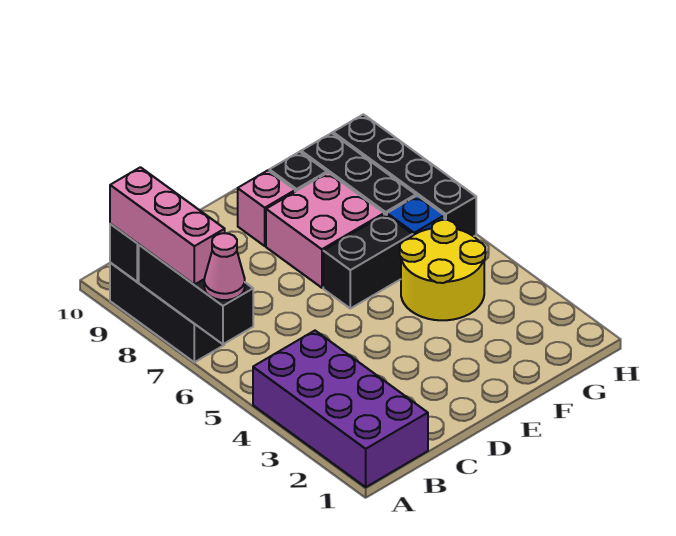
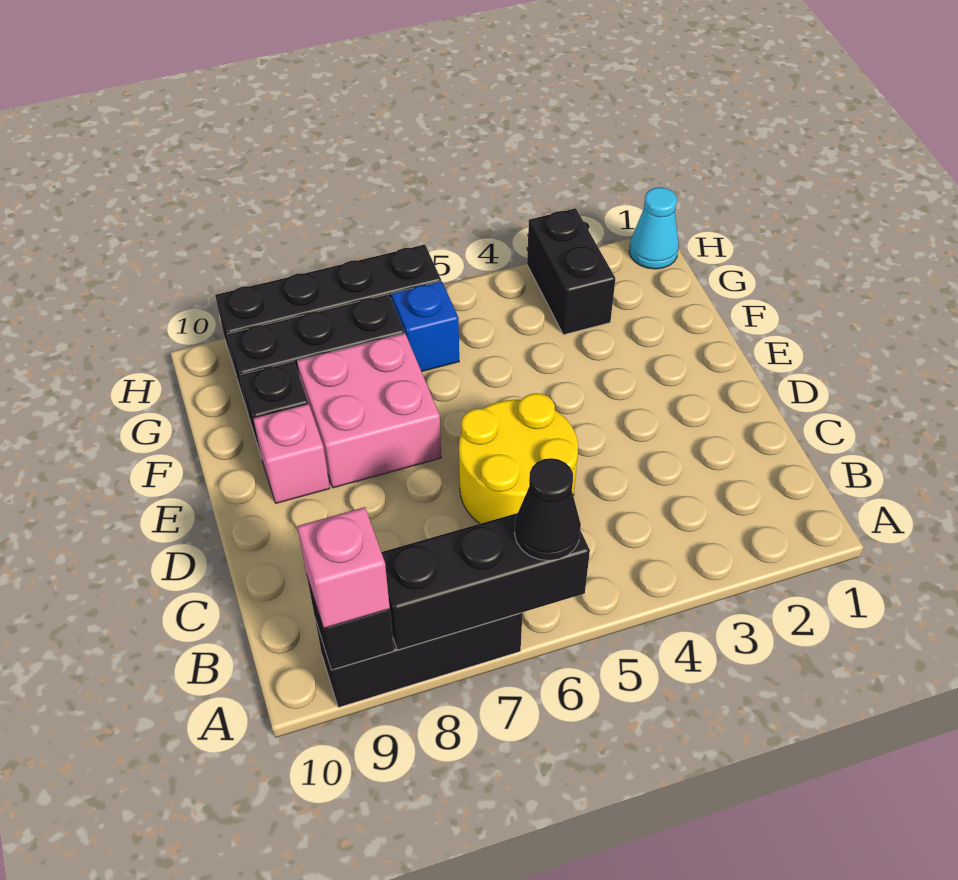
purple 2x4 brick [253,331,428,487] -> none
pink 1x1 cone [204,233,245,300] -> black 1x1 cone [514,458,581,561]
pink 1x3 brick [110,167,225,285] -> pink 1x1 brick [297,507,390,628]
black 1x2 brick [323,214,413,308] -> black 1x2 brick moved to [527,208,615,335]
yellow 2x2 round brick [400,220,485,320] -> yellow 2x2 round brick moved to [459,393,578,524]
none -> cyan 1x1 cone [629,187,679,269]

